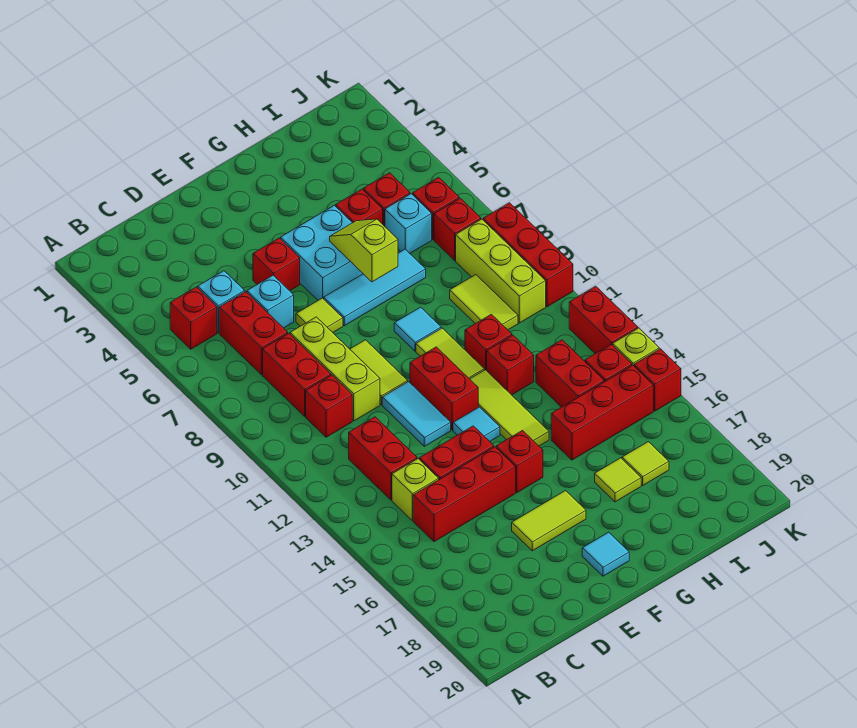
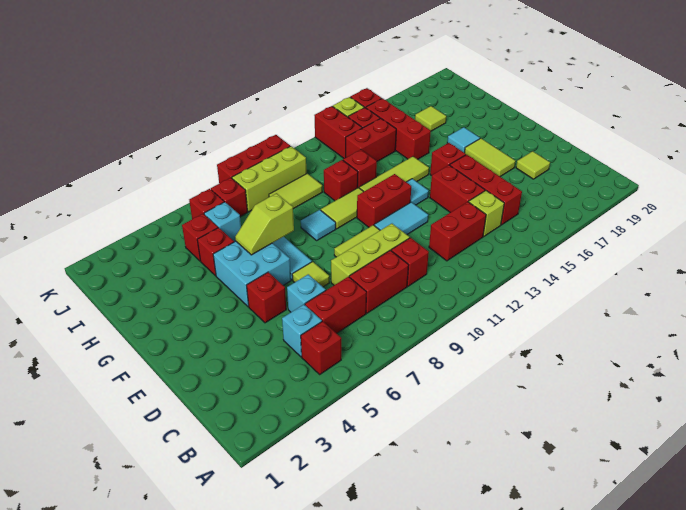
cyan 1x1 tile [582,532,629,576] -> cyan 1x1 tile moved to [447,127,480,153]
lime 1x1 tile [595,458,641,502] -> lime 1x1 tile moved to [516,151,550,179]
red 1x2 brick [569,286,638,354] -> red 1x2 brick turned to [314,106,362,158]

